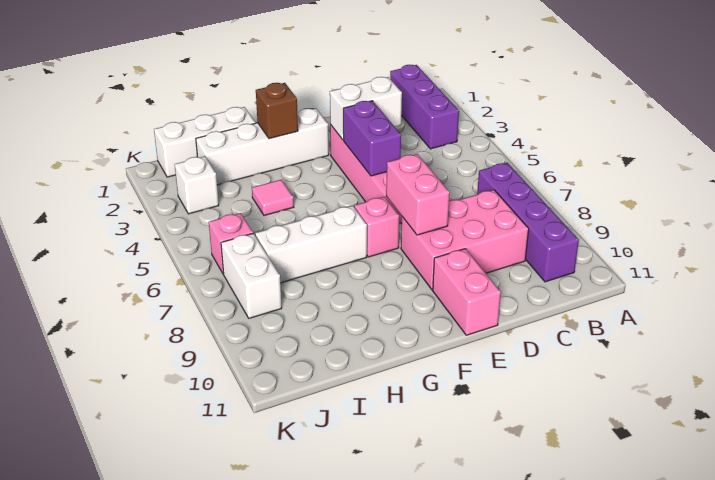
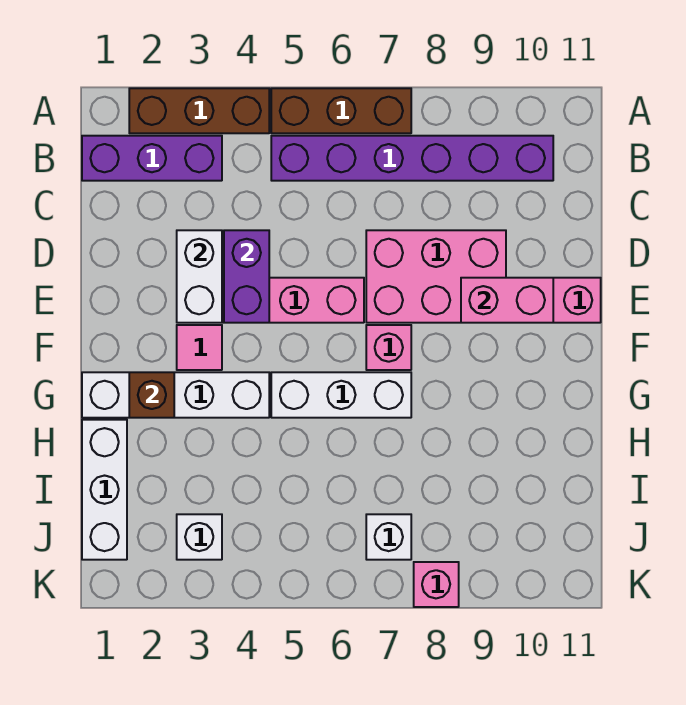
none -> brown 1x3 brick [129,88,269,133]
none -> brown 1x3 brick [271,88,411,133]
purple 1x4 brick [477,163,579,282] -> purple 1x6 brick [271,136,553,181]
pink 2x3 brick [401,190,529,290] -> pink 2x3 brick turned to [366,230,506,323]
purple 1x2 brick [343,101,401,176] -> purple 1x2 brick turned to [224,230,269,323]
pink 1x2 brick [386,154,450,235] -> pink 1x2 brick moved to [461,278,553,323]
white 1x4 brick [196,108,329,185] -> white 1x4 brick turned to [82,372,269,418]
white 1x3 brick [255,206,367,283] -> white 1x3 brick turned to [271,372,411,418]
pink 1x1 tile [252,180,294,216] -> pink 1x1 tile moved to [177,325,222,370]
pink 1x1 brick [209,213,253,274] -> pink 1x1 brick moved to [414,562,459,607]
white 1x2 brick [221,233,282,318] -> white 1x1 brick [366,514,411,560]

